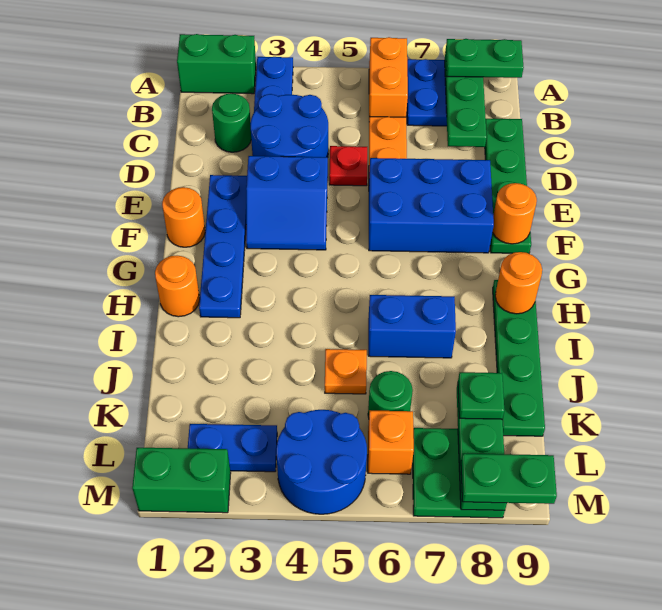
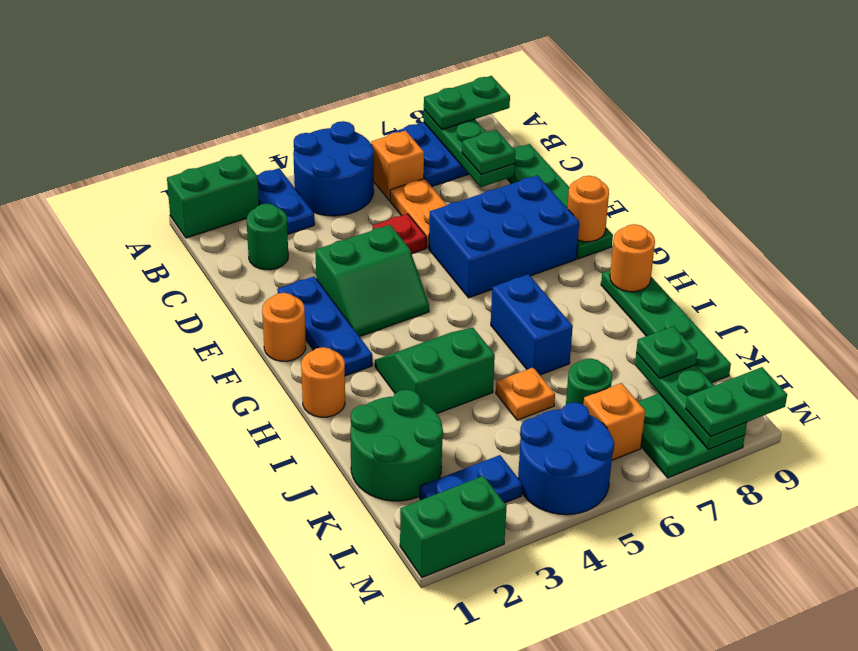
orange 1x2 brick [369,37,408,117] -> orange 1x1 brick [371,130,424,201]
blue 2x2 round brick [250,94,328,157] -> blue 2x2 round brick moved to [293,121,374,216]
none -> green 1x1 plate [462,130,516,175]
blue 1x4 plate [199,175,247,318] -> blue 1x3 plate [277,276,372,376]
blue 2x2 slope [246,156,328,250] -> green 2x2 slope [315,225,429,337]
none -> green 2x2 slope [375,328,495,413]
blue 1x2 brick [368,295,456,358] -> blue 1x2 brick turned to [491,274,573,375]
none -> green 2x2 round brick [350,390,443,501]

